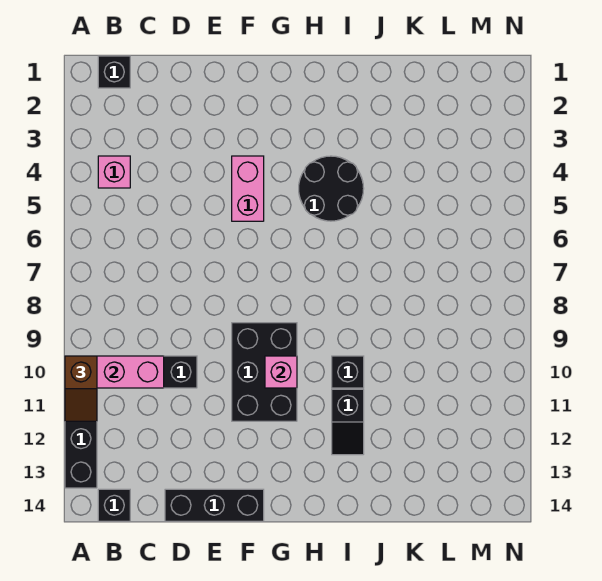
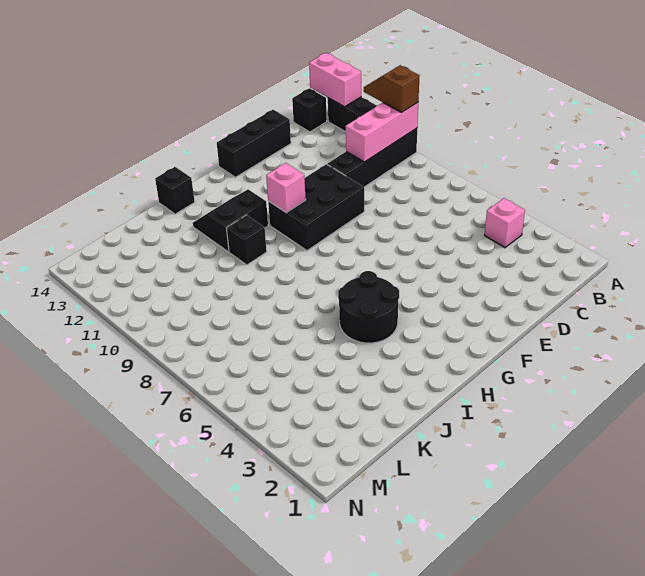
black 1x1 brick [98,56,130,88] -> black 1x1 brick moved to [155,167,195,214]
pink 1x2 brick [232,156,264,221] -> pink 1x2 brick moved to [309,53,361,107]
black 2x3 brick [232,323,297,421] -> black 2x3 brick turned to [268,164,364,251]
black 1x2 slope [332,389,364,455] -> black 2x2 slope [193,189,268,252]

